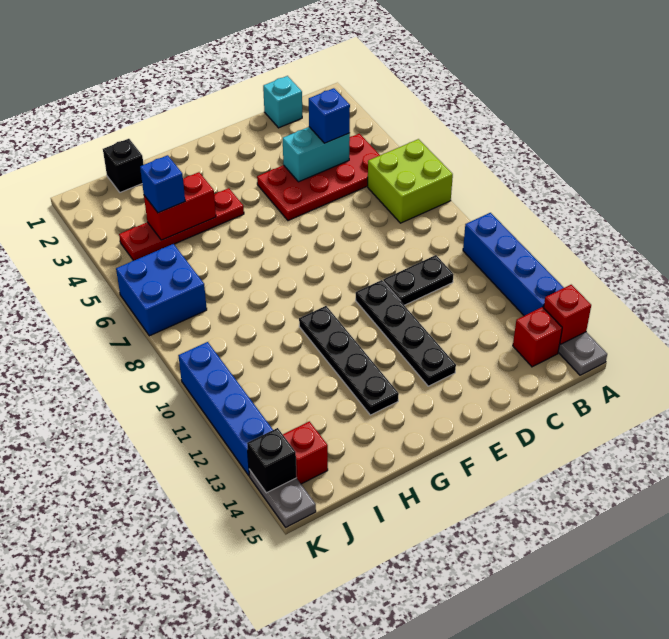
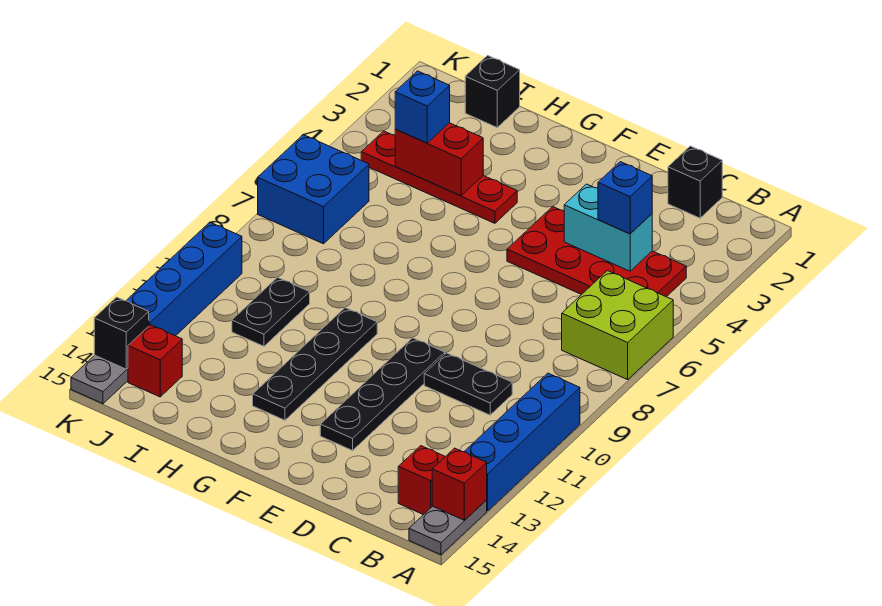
cyan 1x1 brick [263,76,302,128] -> black 1x1 brick [668,146,722,218]
none -> black 1x2 plate [232,277,310,346]

